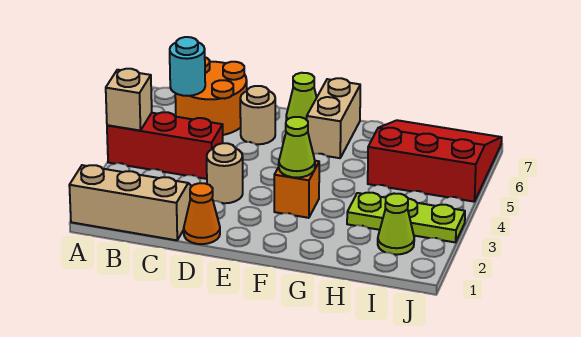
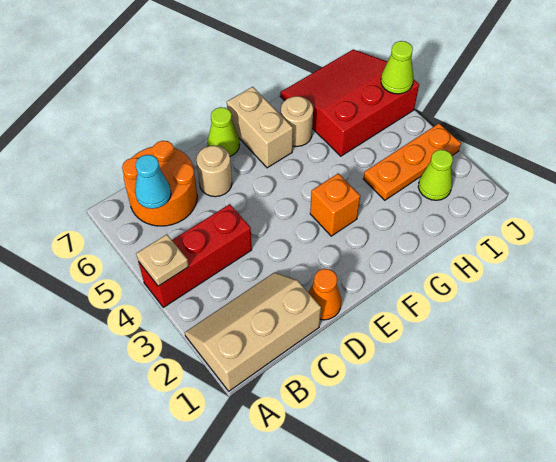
tan 1x1 brick [106,69,152,130] -> tan 1x1 plate [136,234,189,286]
cyan 1x1 round brick [170,37,205,96] -> cyan 1x1 cone [135,155,171,209]
tan 1x1 round brick [207,143,243,203] -> tan 1x1 round brick moved to [281,96,313,146]
lime 1x1 cone [279,117,315,178] -> lime 1x1 cone moved to [381,41,413,94]
lime 1x3 plate [347,193,465,242] -> orange 1x3 plate [363,123,461,200]

